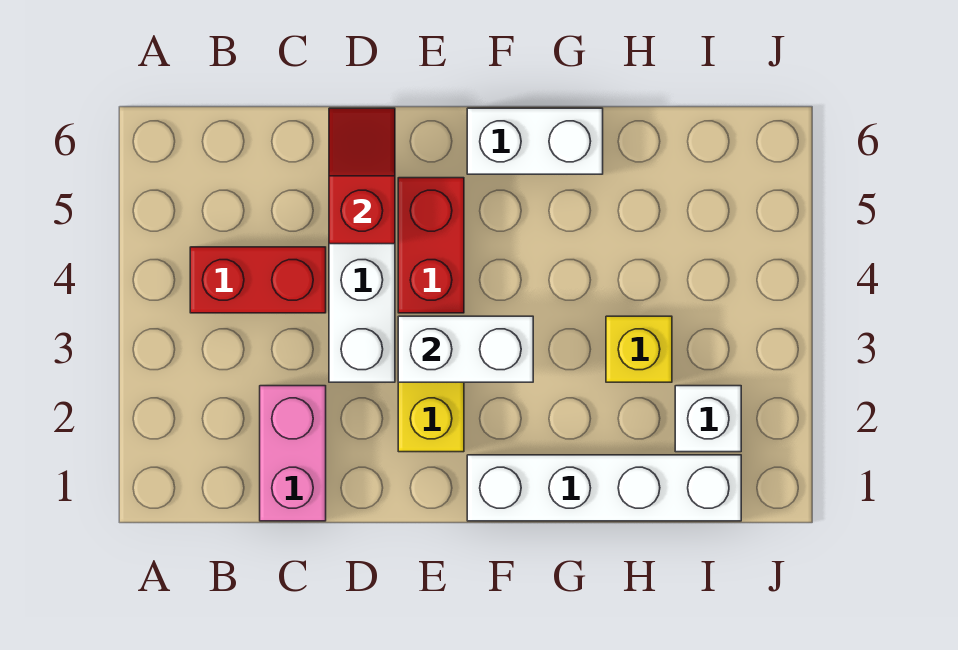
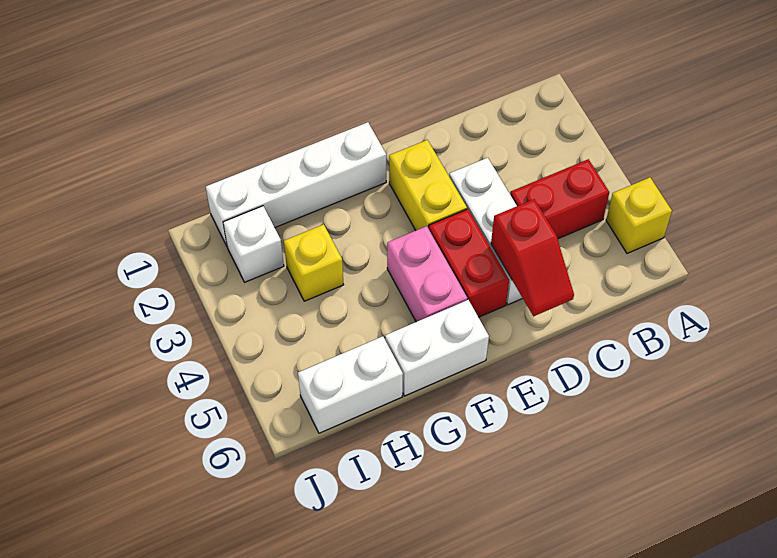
none -> yellow 1x1 brick [606,178,672,253]
pink 1x2 brick [260,386,326,521] -> pink 1x2 brick moved to [387,226,467,322]
white 1x2 brick [398,316,533,382] -> white 1x2 brick moved to [298,336,403,433]

